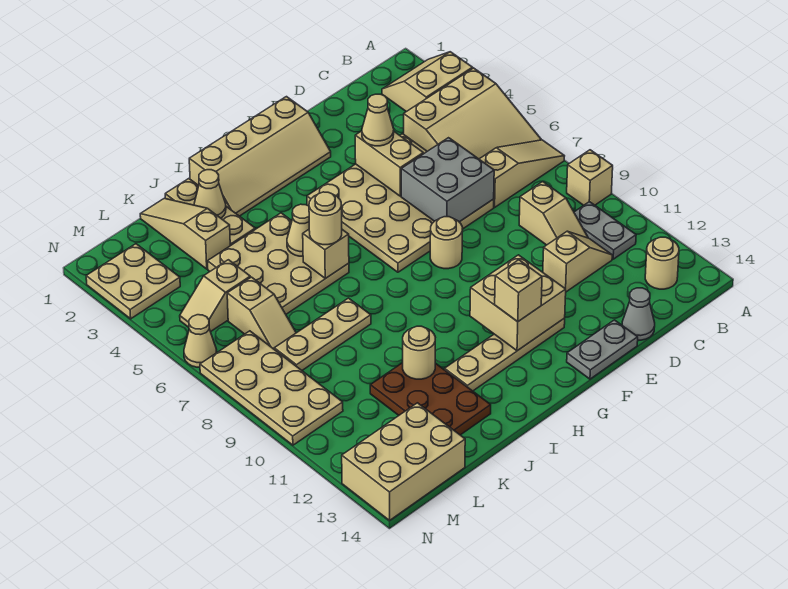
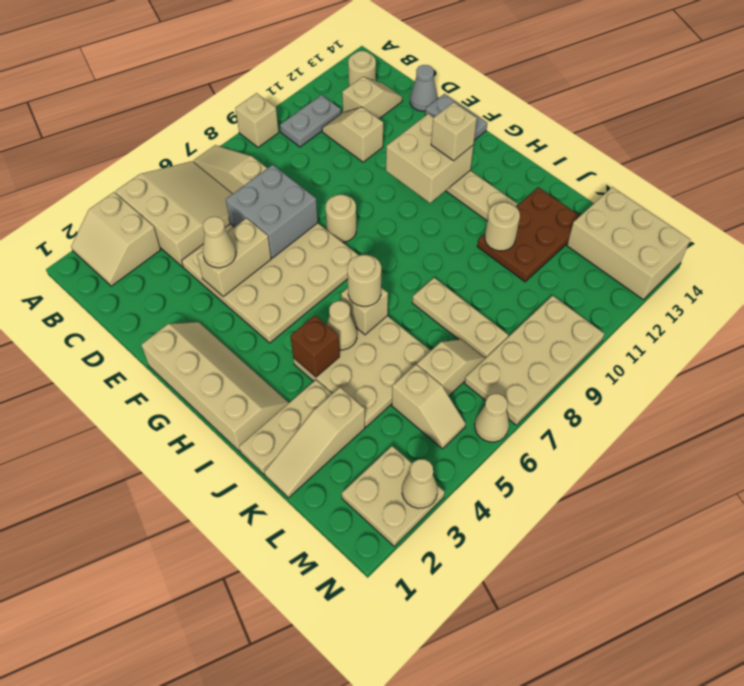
tan 1x2 slope [519,181,588,245] -> tan 1x2 slope moved to [342,77,402,119]
none -> brown 1x1 brick [290,315,340,377]
tan 1x1 cone [194,170,226,218] -> tan 1x1 cone moved to [402,459,438,508]

